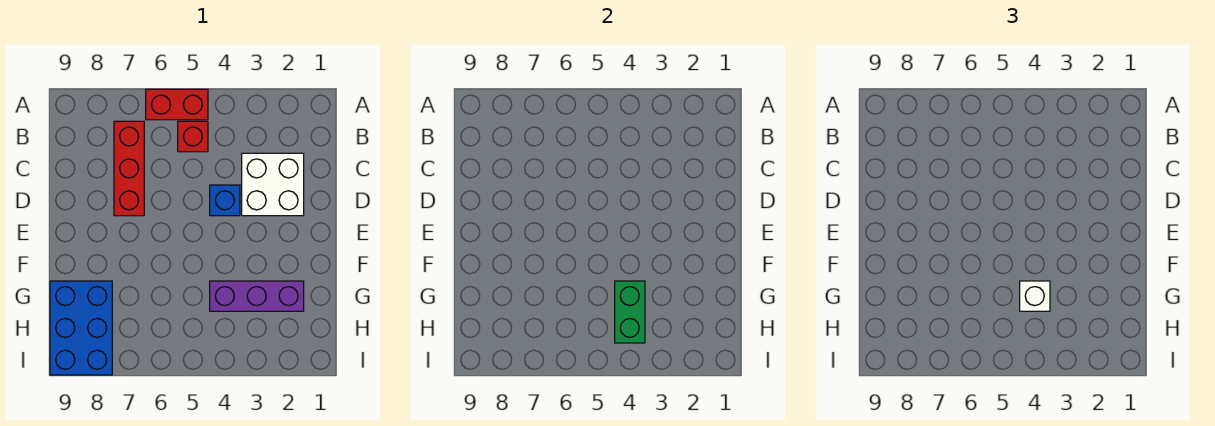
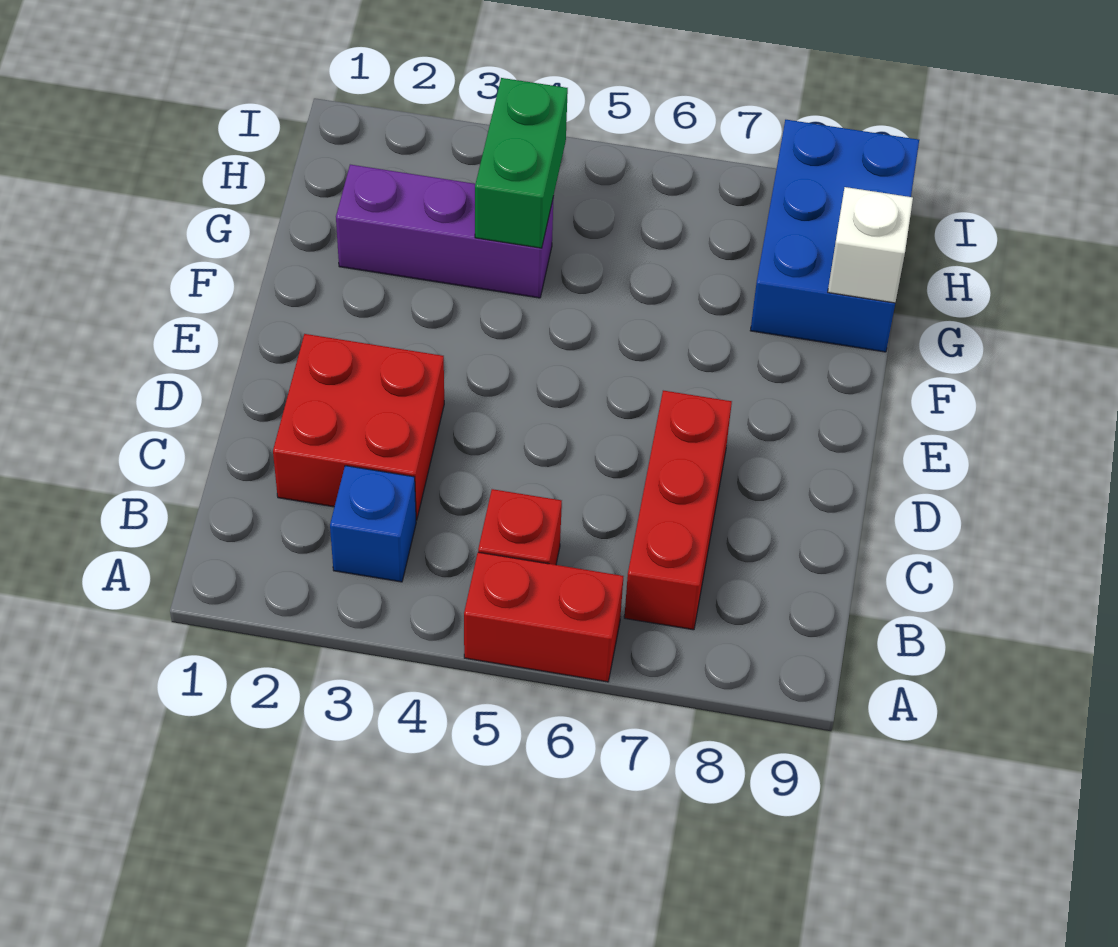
white 2x2 brick [242,153,304,216] -> red 2x2 brick [273,334,444,520]
blue 1x1 brick [210,185,240,216] -> blue 1x1 brick moved to [330,466,416,582]
white 1x1 brick [1020,281,1050,311] -> white 1x1 brick moved to [828,187,913,303]

